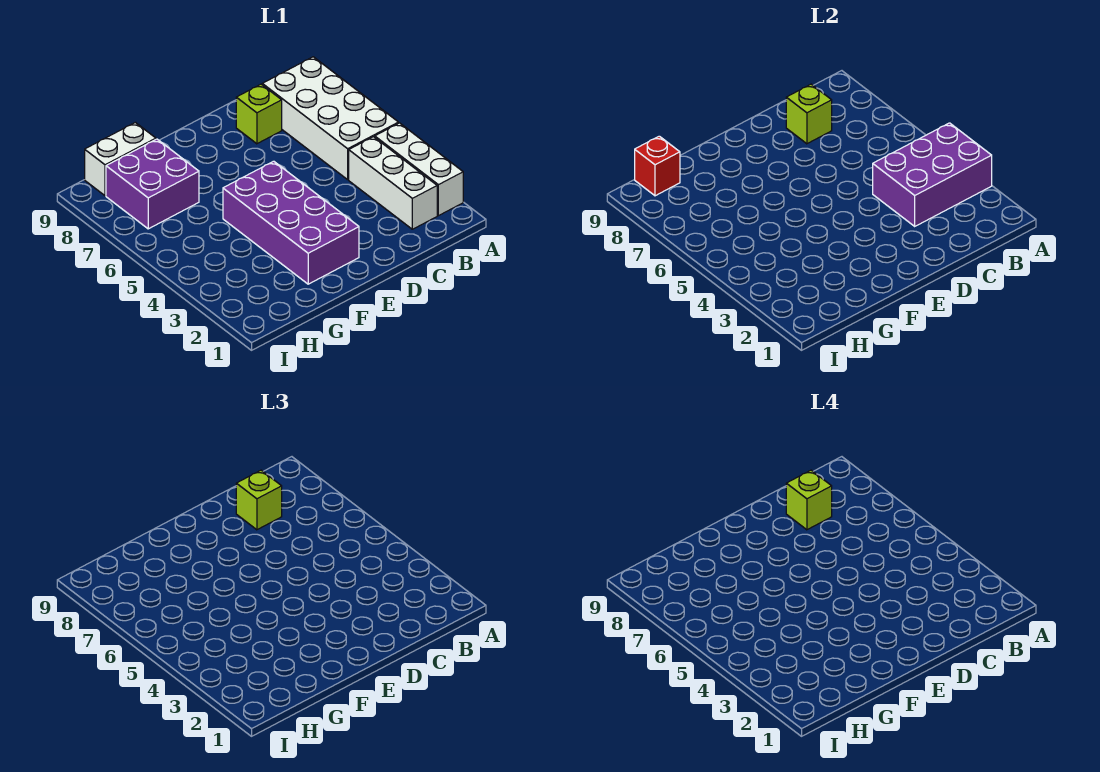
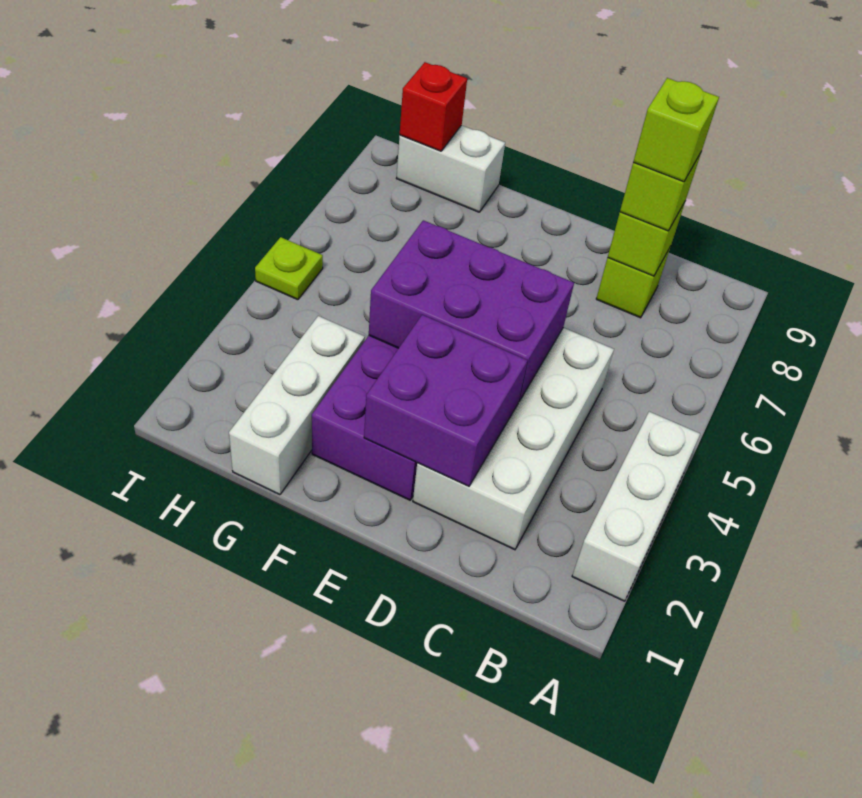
purple 2x3 brick [873,123,992,226] -> purple 2x3 brick moved to [369,220,574,401]
white 2x4 brick [262,57,398,180] -> white 2x4 brick moved to [413,328,614,550]
white 1x3 brick [349,137,437,229] -> white 1x3 brick moved to [229,316,365,495]
purple 2x2 brick [106,139,199,229] -> purple 2x2 brick moved to [364,315,527,486]
none -> lime 1x1 plate [255,237,323,300]

